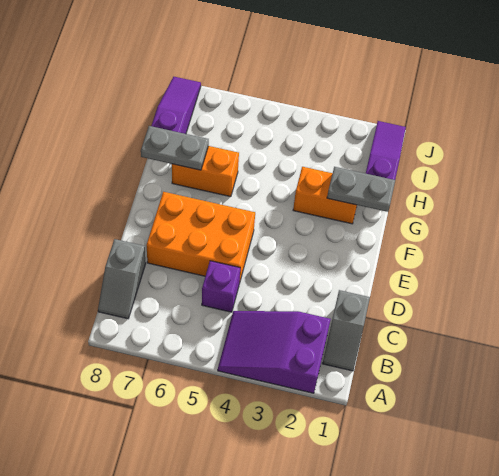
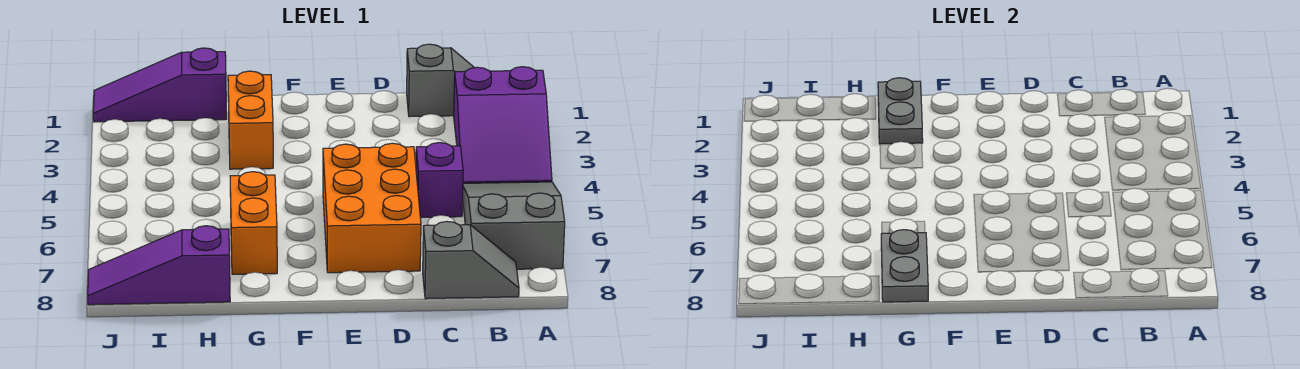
none -> grey 2x3 slope [463,182,565,269]

